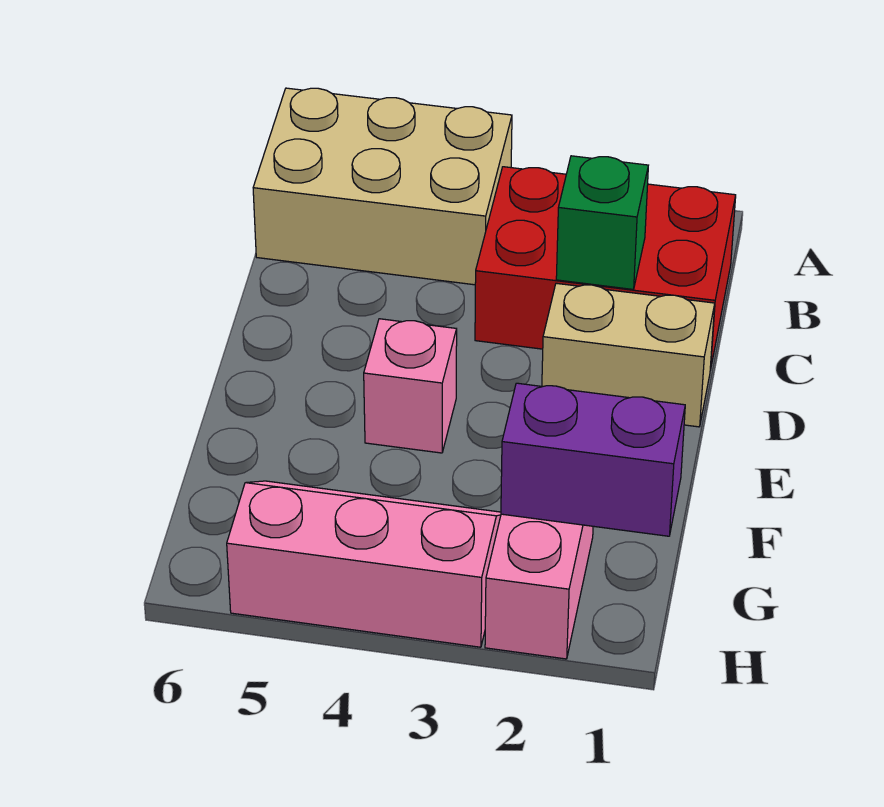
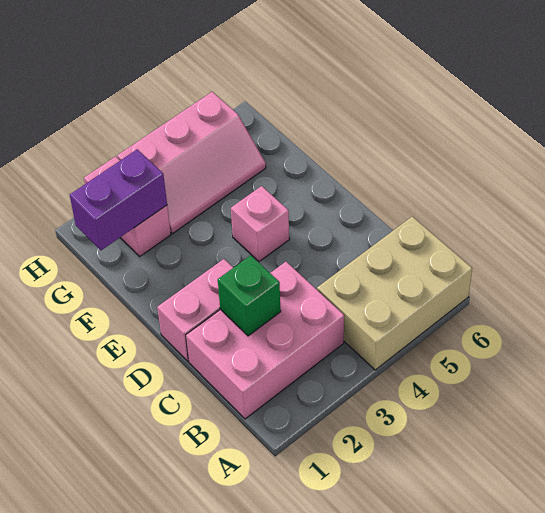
red 2x3 brick [475,167,736,370] -> pink 2x3 brick [186,262,344,419]
tan 1x2 brick [542,283,715,427] -> pink 1x2 brick [157,259,233,361]

